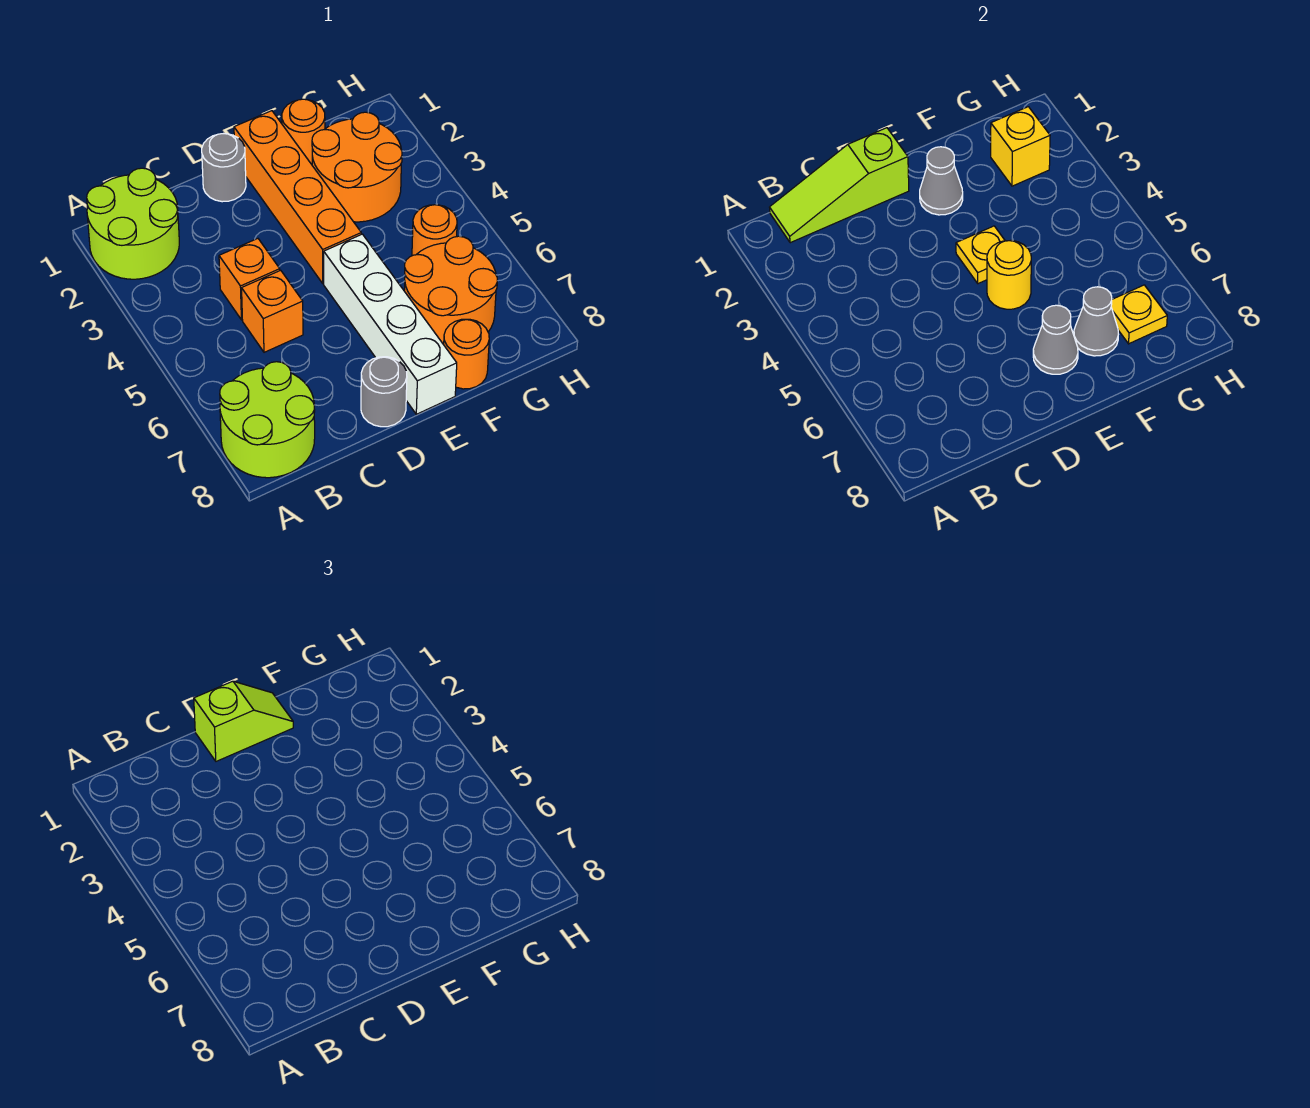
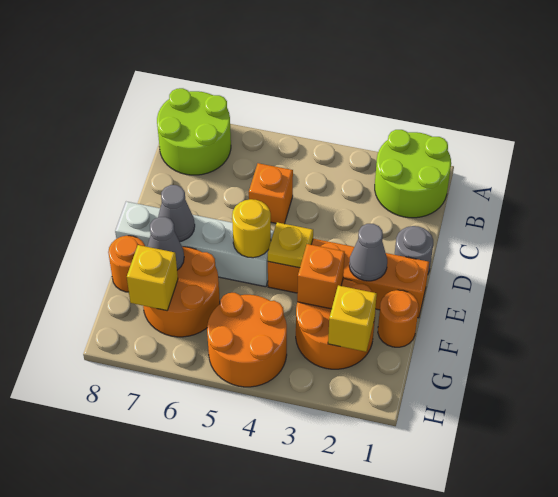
lime 1x3 slope [770,128,909,243] -> none
orange 1x1 brick [219,239,280,320] -> orange 1x1 brick moved to [297,244,345,309]
lime 1x2 slope [194,681,293,761] -> none
grey 1x1 round brick [361,357,407,427] -> none
orange 1x1 round brick [412,205,457,256] -> orange 2x2 round brick [207,293,287,387]
yellow 1x1 plate [1111,285,1167,344] -> yellow 1x1 brick [127,245,178,311]

